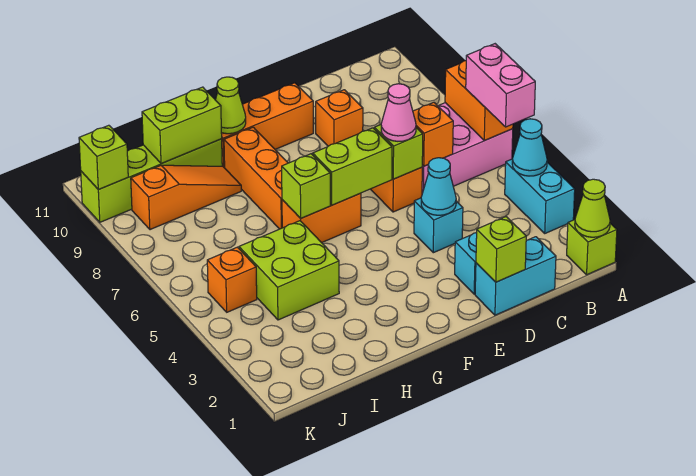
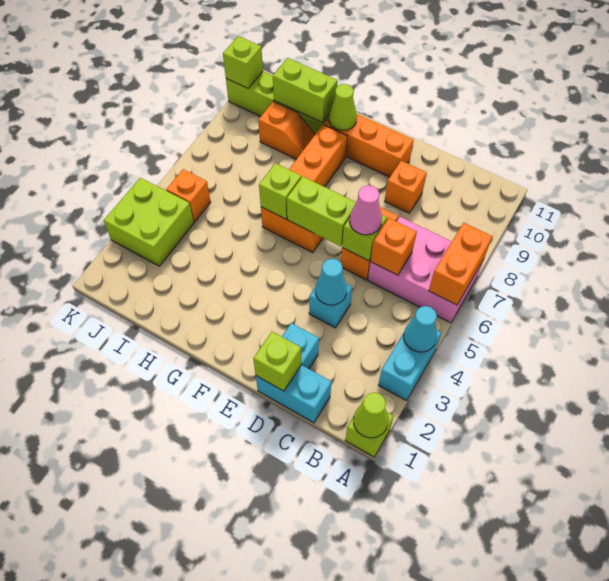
pink 1x2 brick [466,44,535,127] -> none
lime 2x2 brick [239,221,339,320] -> lime 2x2 brick moved to [104,178,194,266]
orange 1x3 slope [131,165,241,230] -> orange 1x2 slope [258,102,315,159]

